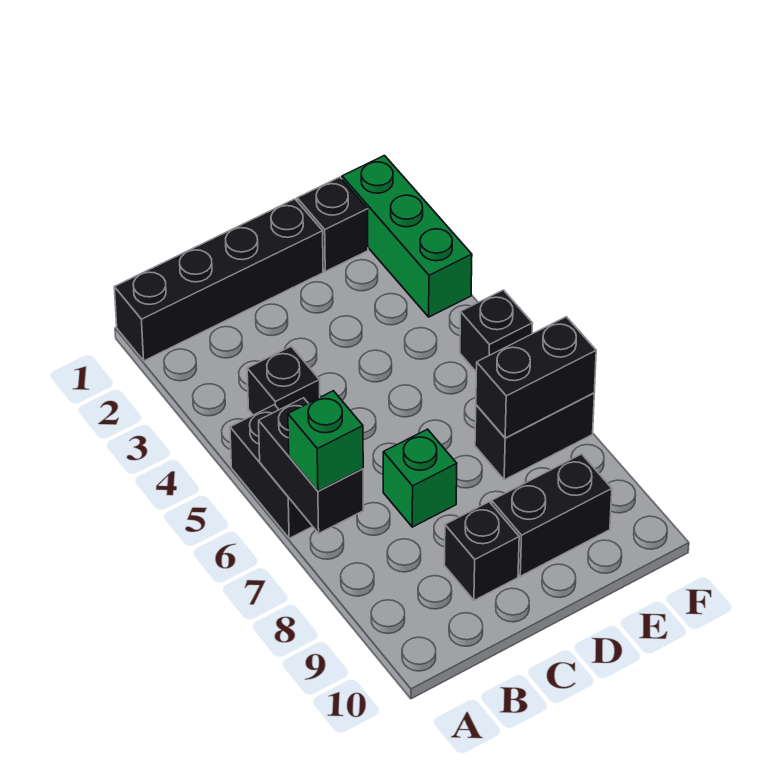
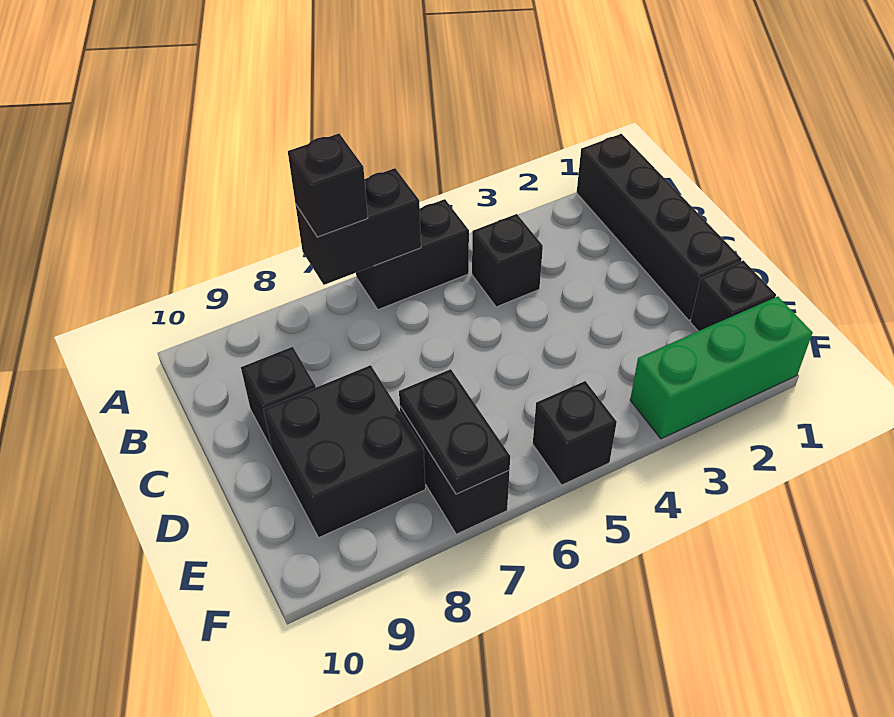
green 1x1 brick [288,391,363,491] -> black 1x1 brick [288,134,368,237]
green 1x1 brick [383,429,457,527] -> none
black 1x2 brick [492,454,612,576] -> black 2x2 brick [263,365,425,538]
black 1x2 brick [476,317,596,438] -> black 1x2 plate [399,369,510,494]

